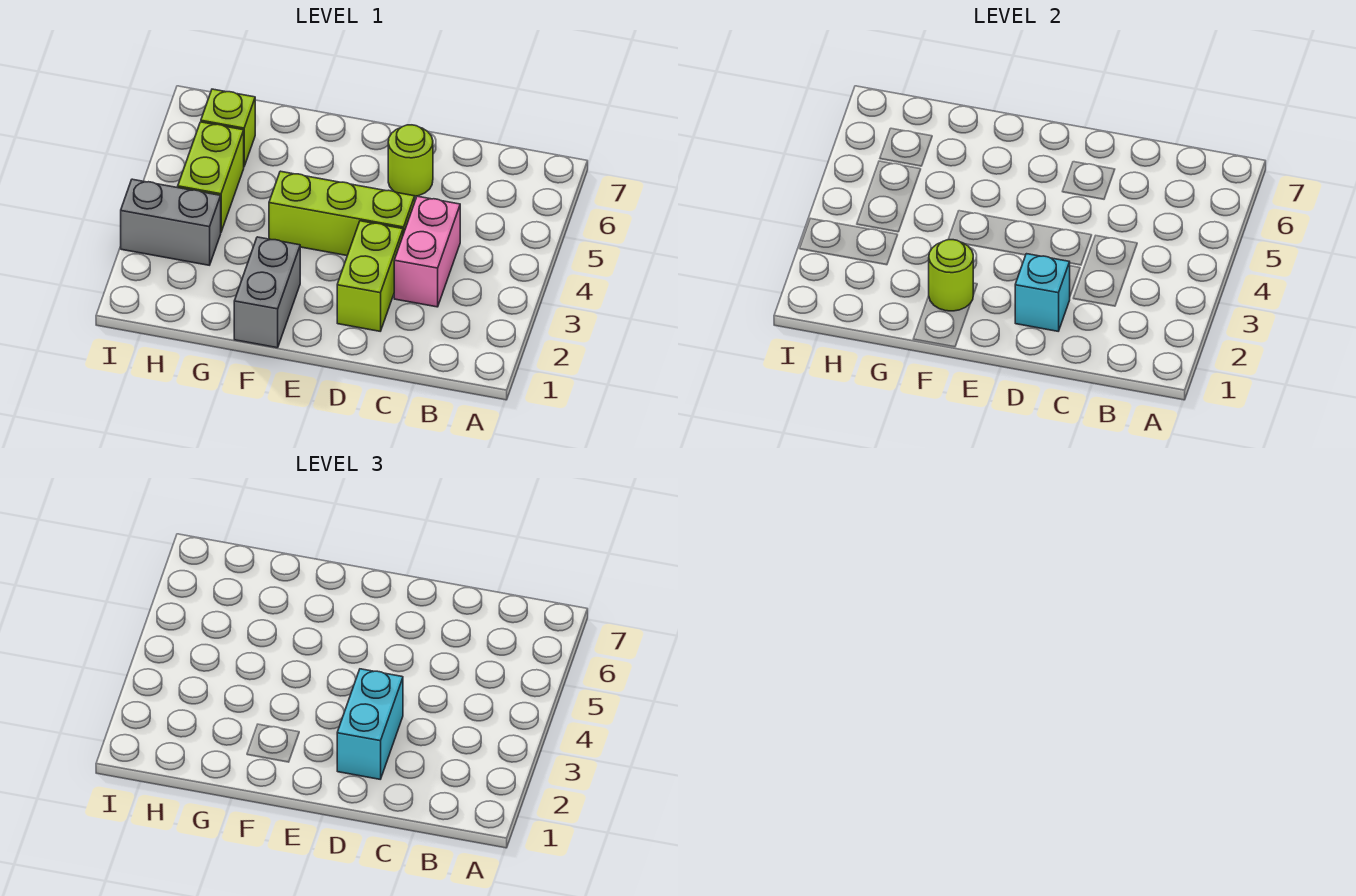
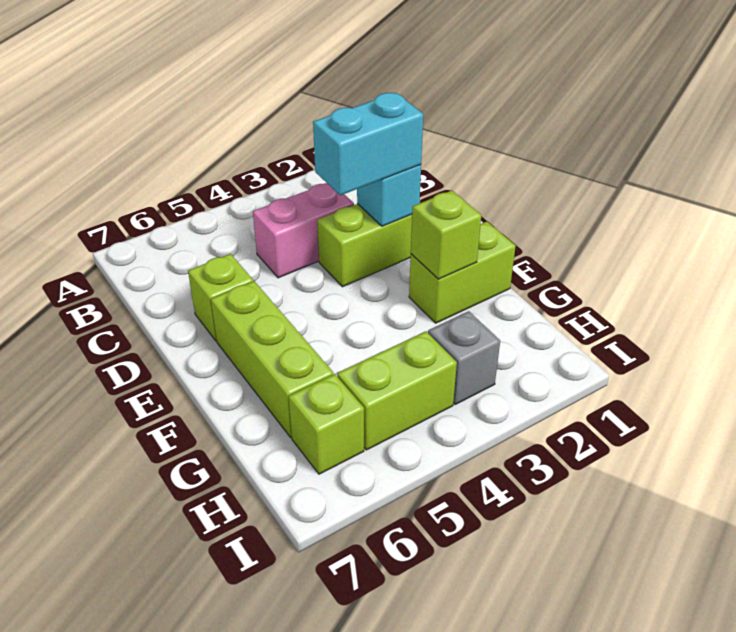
lime 1x3 brick [269,171,415,256] -> lime 1x3 brick moved to [211,281,333,437]
lime 1x1 round brick [388,125,433,196] -> lime 1x1 brick [188,254,253,341]
grey 1x2 brick [234,237,300,348] -> lime 1x2 brick [409,221,516,323]
lime 1x1 round brick [929,240,973,311] -> lime 1x1 brick [411,190,481,279]
grey 1x2 brick [121,179,221,265] -> grey 1x1 brick [428,311,500,405]

